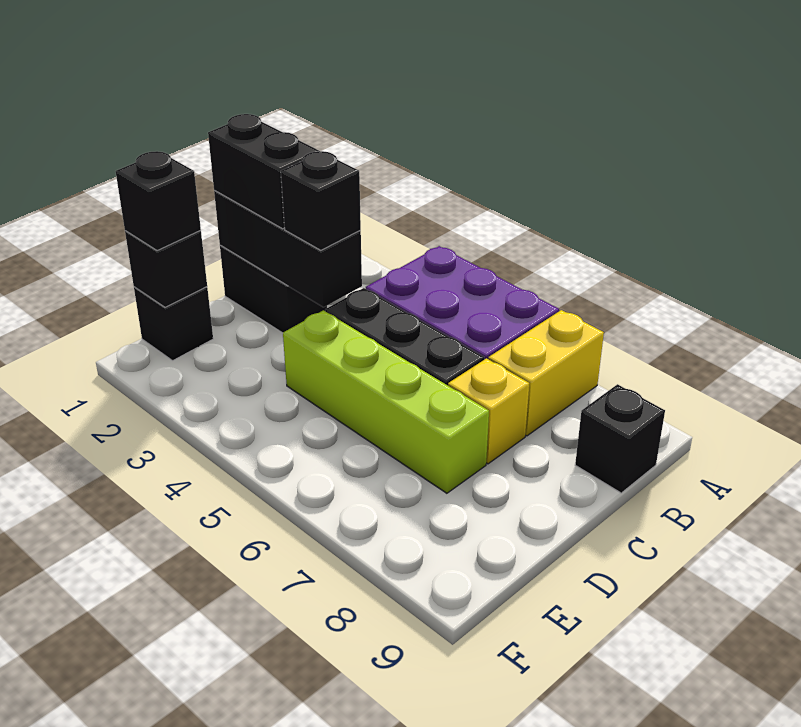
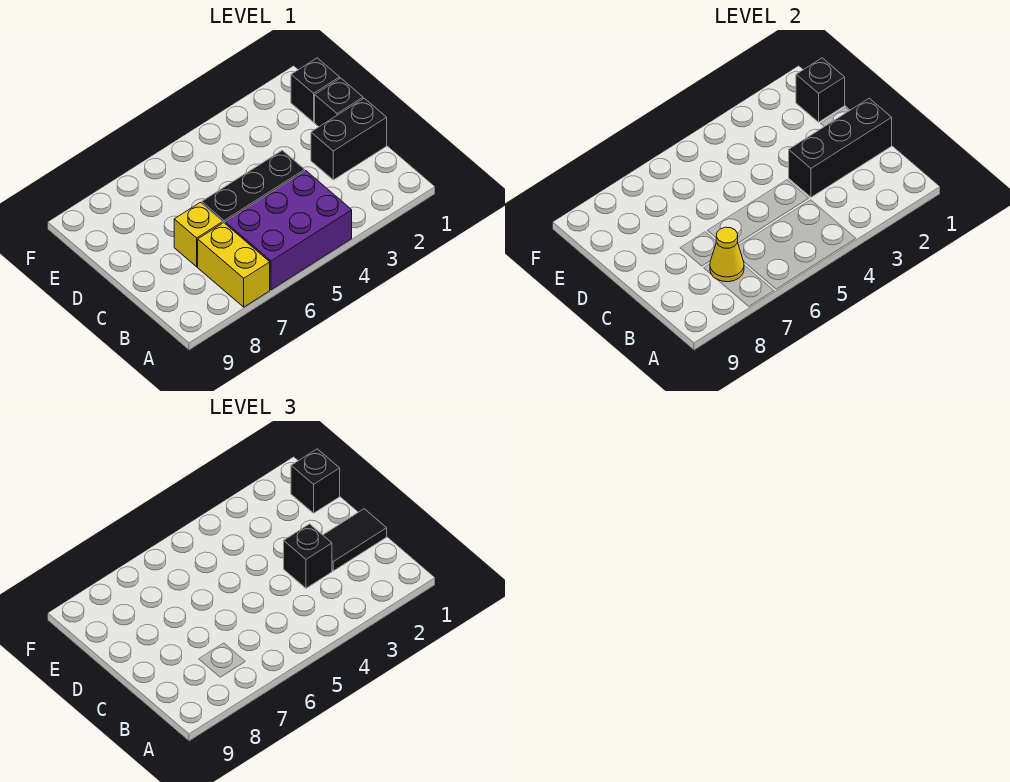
none -> yellow 1x1 cone [710,227,744,282]
black 1x1 brick [575,384,665,493] -> black 1x1 brick moved to [315,78,363,127]
black 1x2 brick [208,114,319,229] -> black 1x2 tile [323,509,387,571]
lime 1x4 brick [283,310,489,493] -> none

